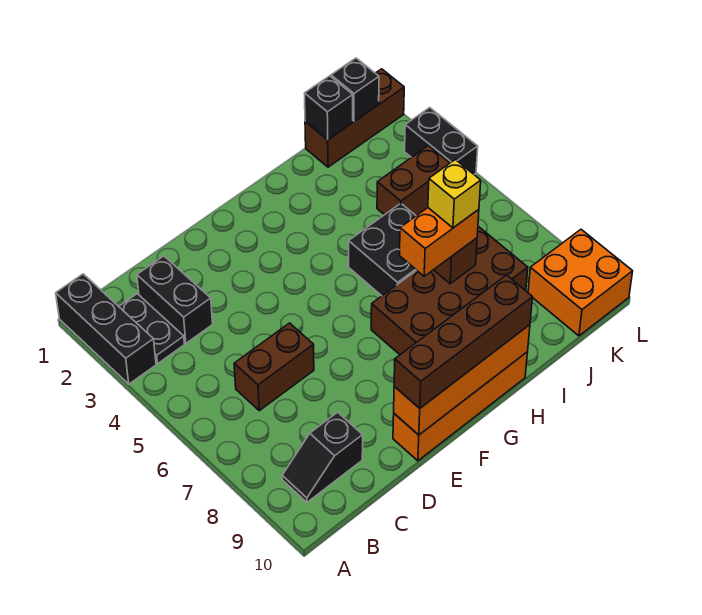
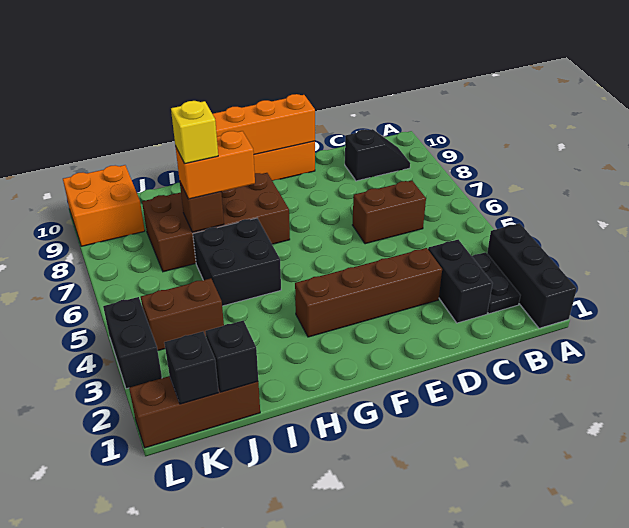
brown 1x4 brick [394,275,533,408] -> brown 1x4 brick moved to [295,248,442,337]

